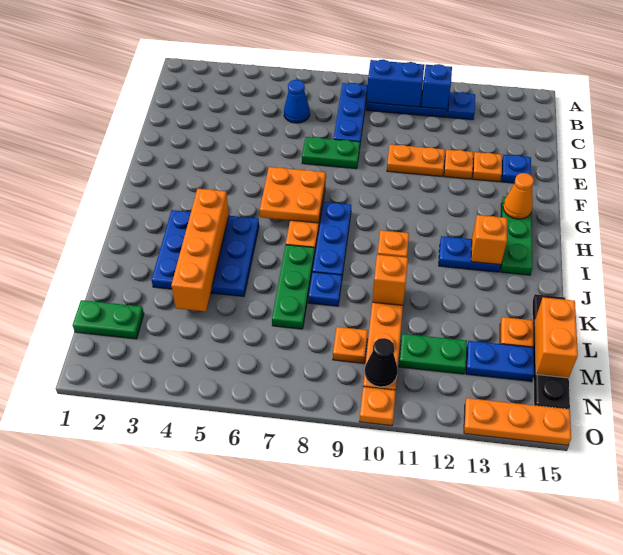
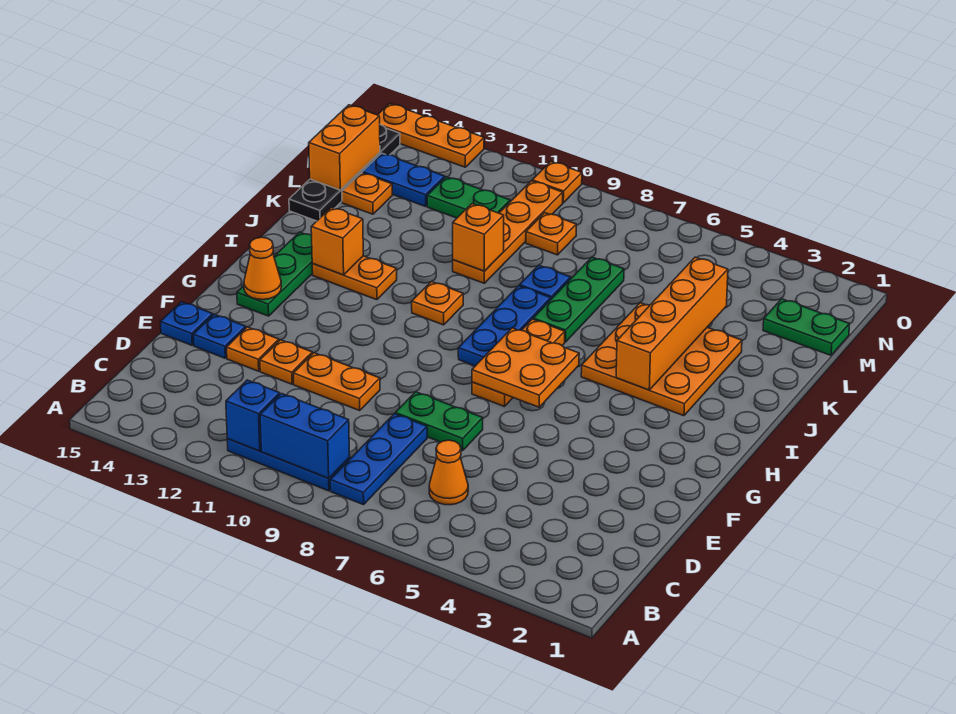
blue 1x1 plate [447,92,475,120] -> blue 1x1 plate moved to [160,302,213,345]
blue 1x1 cone [284,80,310,123] -> orange 1x1 cone [429,440,468,505]
blue 3x3 plate [152,210,259,297] -> orange 3x3 plate [581,303,742,416]
blue 1x2 plate [439,236,501,272] -> orange 1x2 plate [312,256,397,300]
black 1x1 cone [365,338,398,387] -> none

